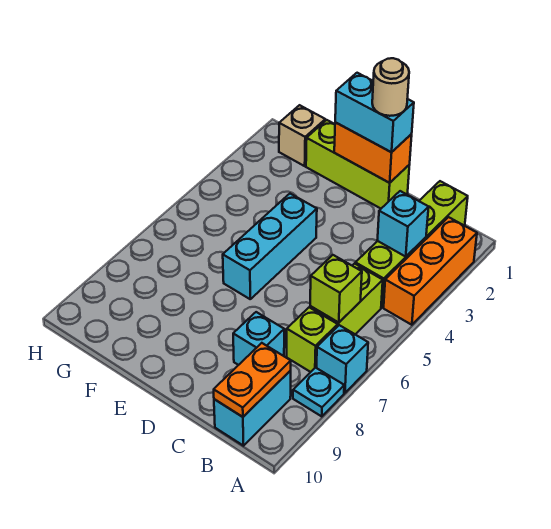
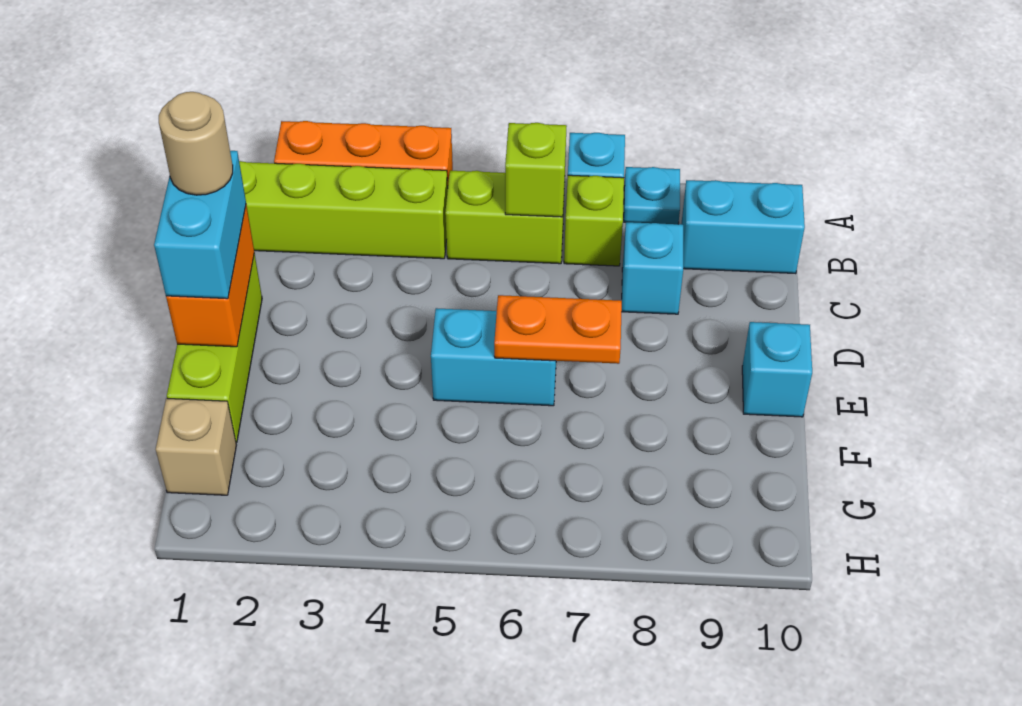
cyan 1x1 brick [377,191,429,256] -> cyan 1x1 brick moved to [742,322,812,417]
orange 1x2 plate [214,343,291,417] -> orange 1x2 plate moved to [494,295,622,364]
cyan 1x3 brick [223,194,317,299] -> cyan 1x2 brick [431,308,556,406]

